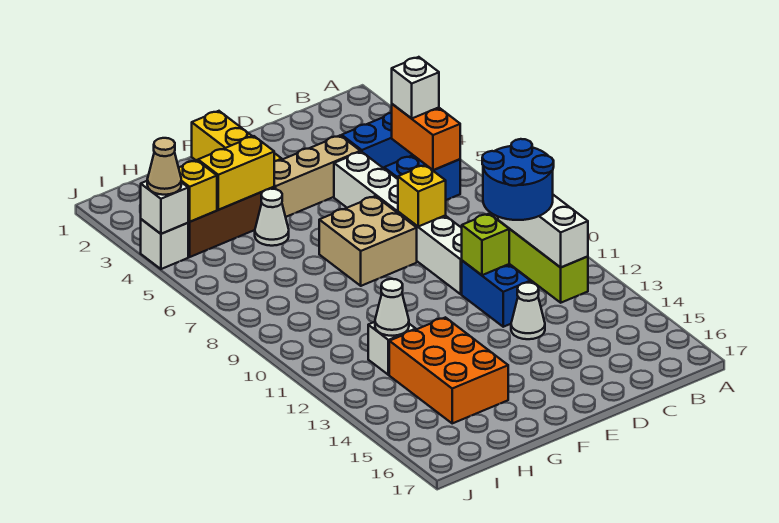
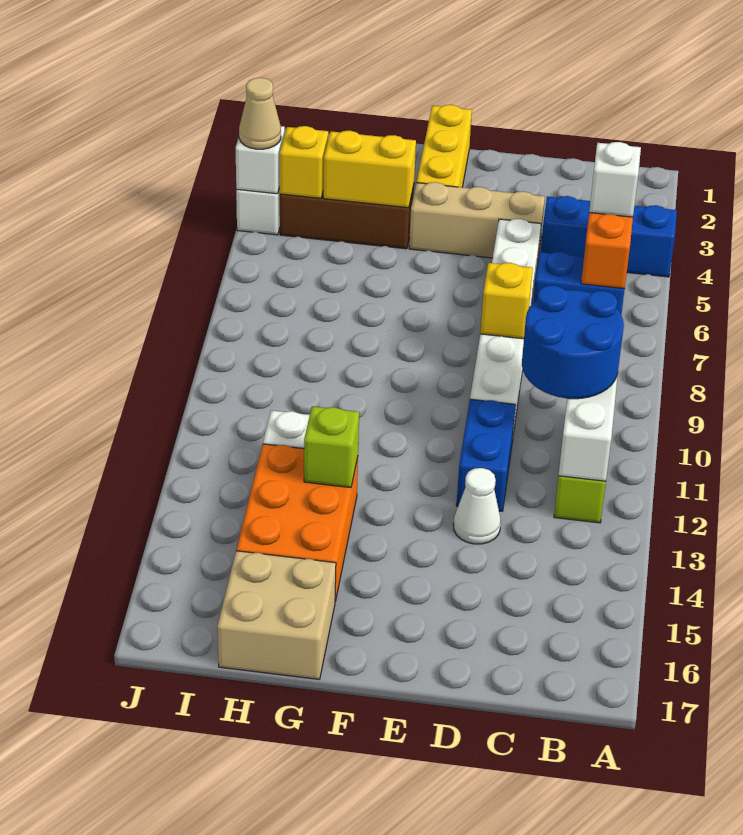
lime 1x1 brick [462,214,509,275] -> lime 1x1 brick moved to [304,406,359,488]
tan 2x2 brick [319,196,417,286] -> tan 2x2 brick moved to [217,551,336,679]
white 1x1 cone [255,189,289,246] -> none
white 1x1 cone [375,279,409,336] -> none

